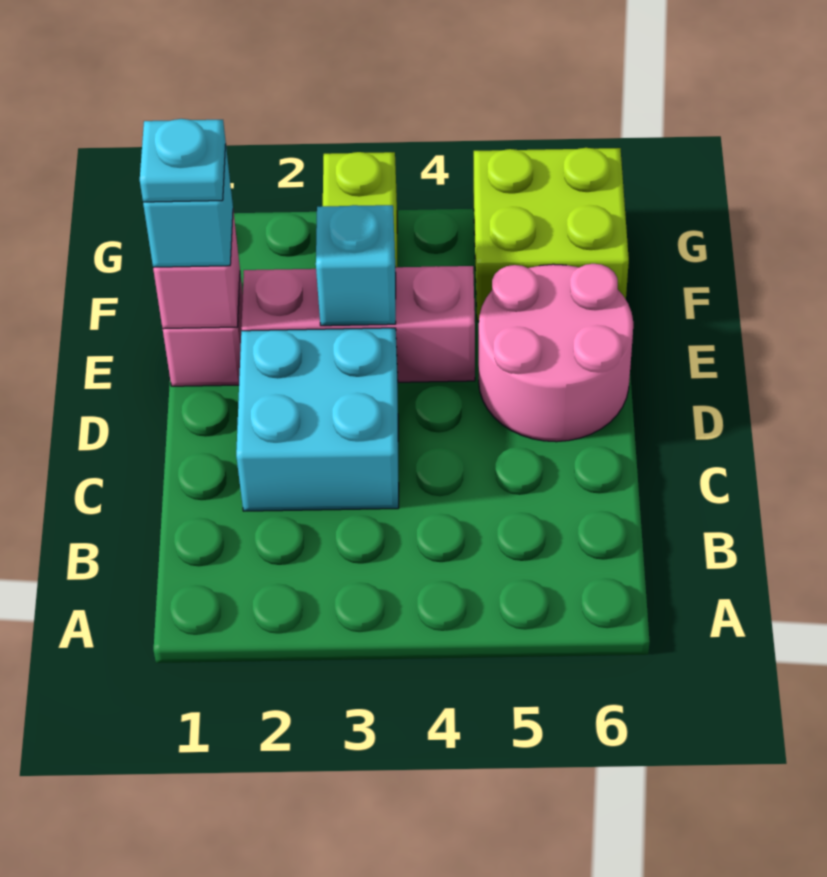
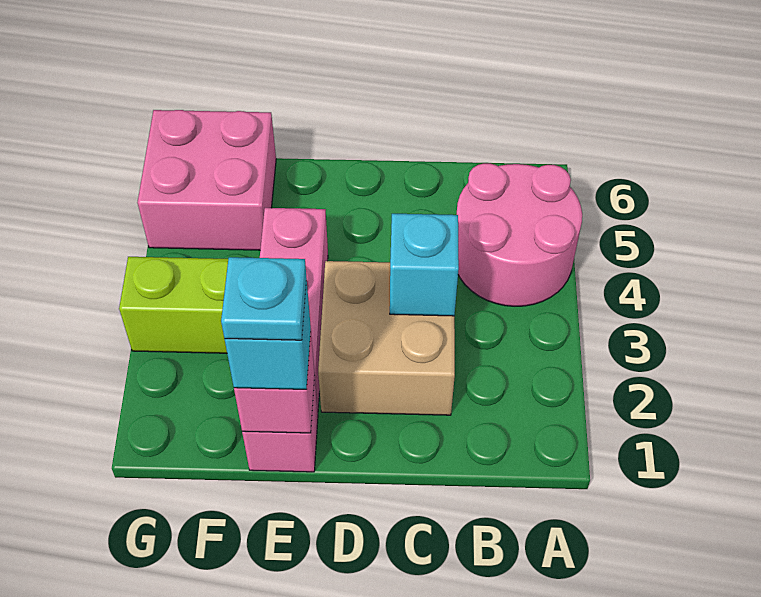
cyan 2x2 brick [236,328,399,511] -> tan 2x2 brick [318,261,455,415]
pink 2x2 round brick [479,264,633,442] -> pink 2x2 round brick moved to [457,163,582,306]
cyan 1x1 brick [316,205,396,326] -> cyan 1x1 brick moved to [390,214,459,316]
lime 2x2 brick [474,148,629,321] -> pink 2x2 brick [137,110,276,250]

